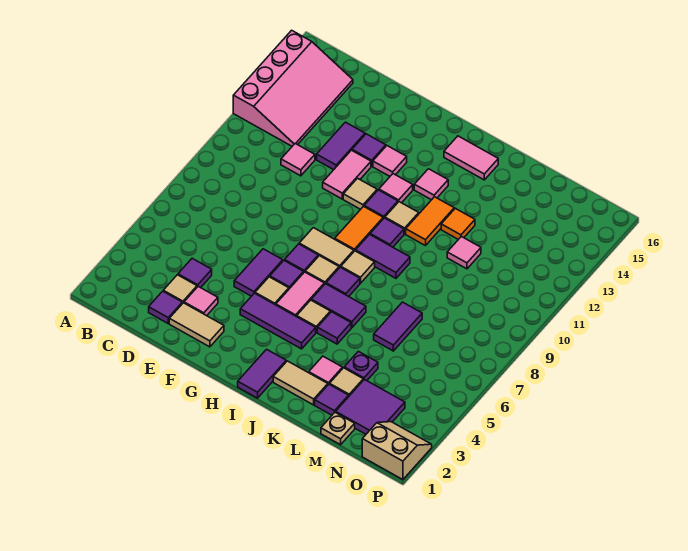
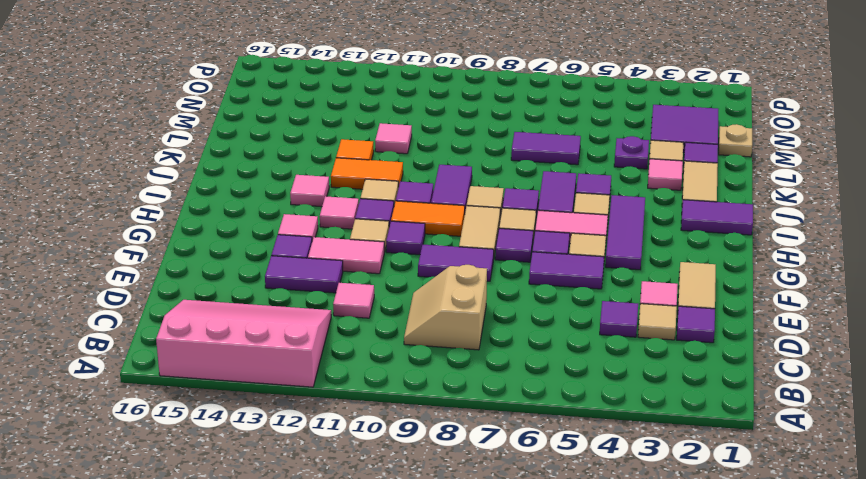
none -> purple 1x2 tile [418,245,494,281]
none -> purple 1x1 tile [386,221,425,255]
pink 1x2 tile [444,136,498,180] -> none
tan 2x2 slope [362,422,432,480] -> tan 2x2 slope moved to [404,265,487,350]

